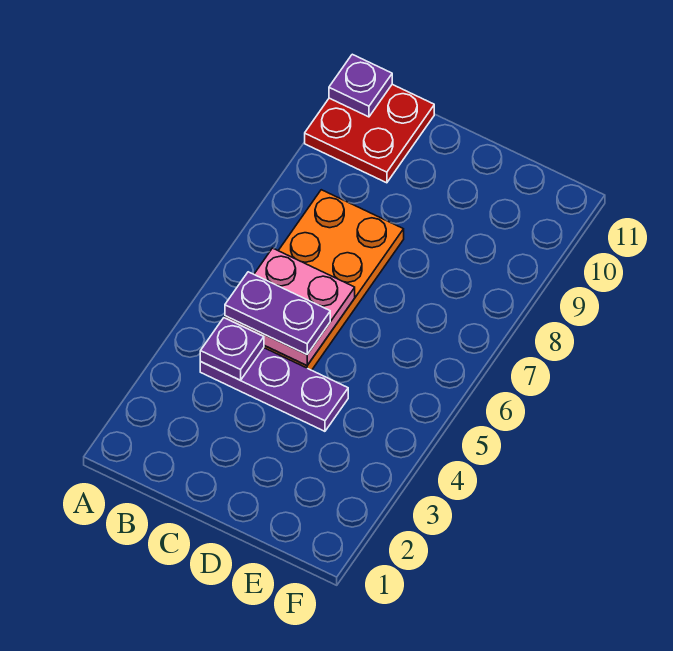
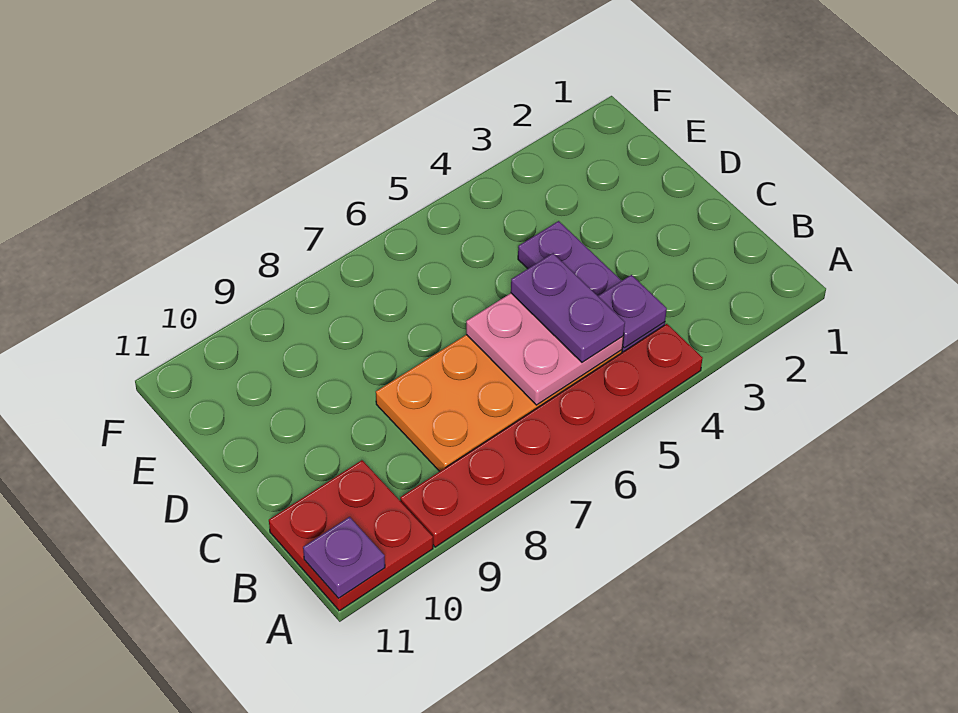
none -> red 1x6 plate [400,324,703,547]

